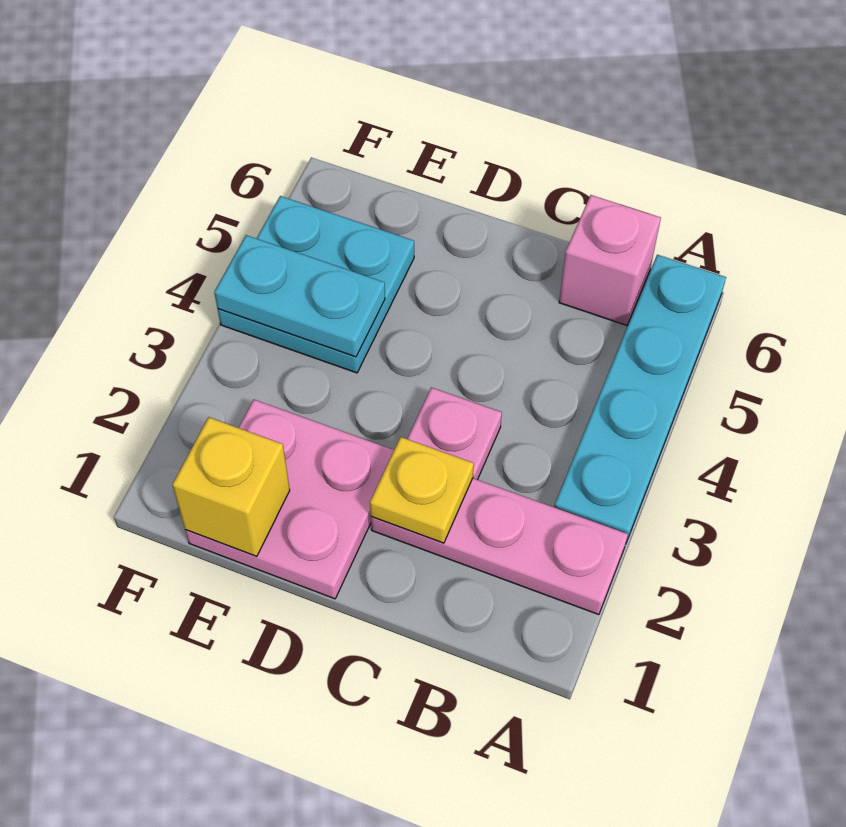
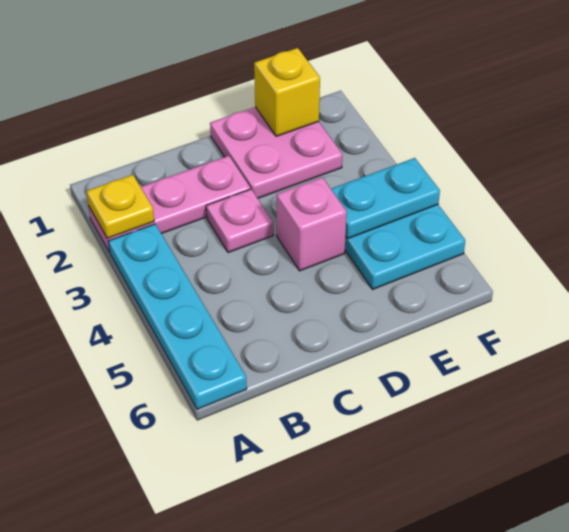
pink 1x1 brick [559,195,661,325] -> pink 1x1 brick moved to [277,177,347,271]
yellow 1x1 plate [370,437,474,543] -> yellow 1x1 plate moved to [86,175,154,238]

